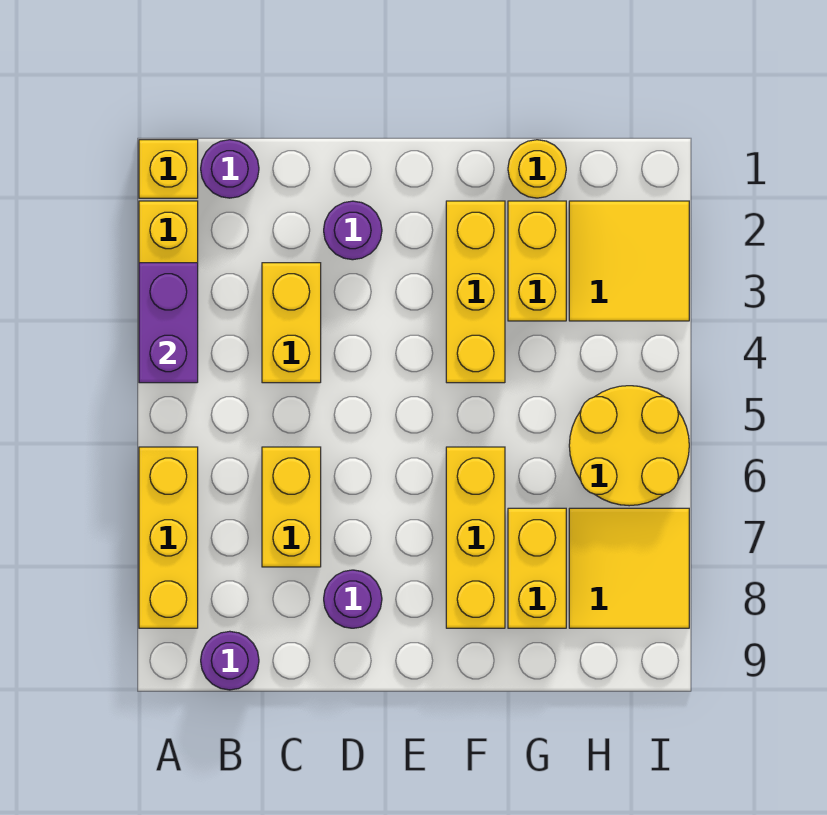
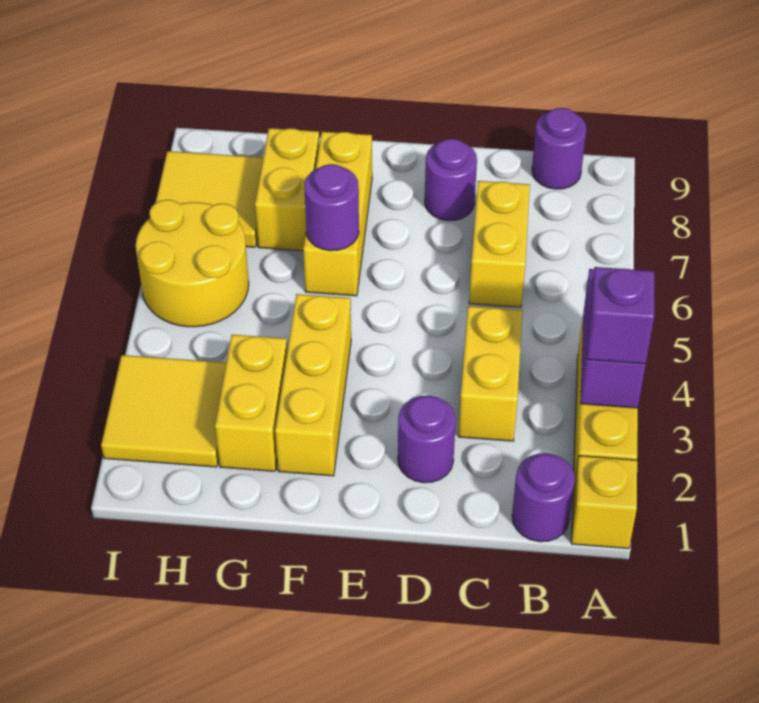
none -> purple 1x1 brick [587,267,654,364]
yellow 1x3 brick [139,447,198,628] -> none
none -> purple 1x1 round brick [304,164,359,251]
yellow 1x1 round brick [508,140,566,198] -> none

